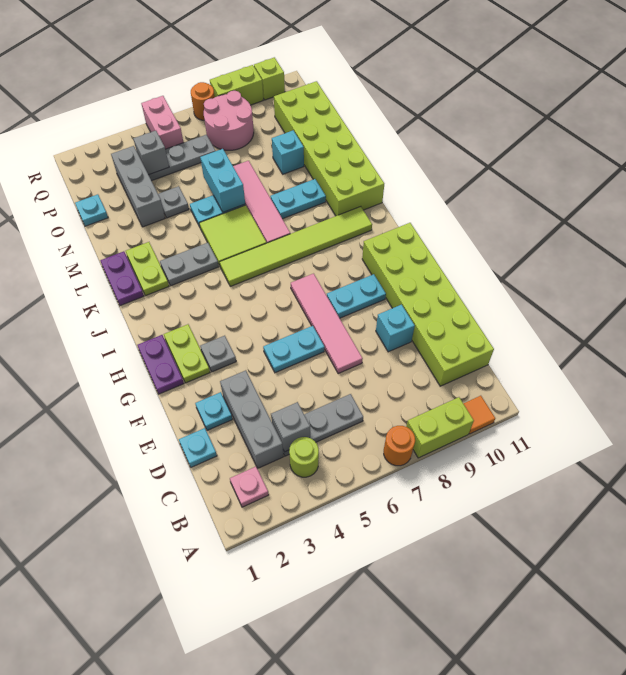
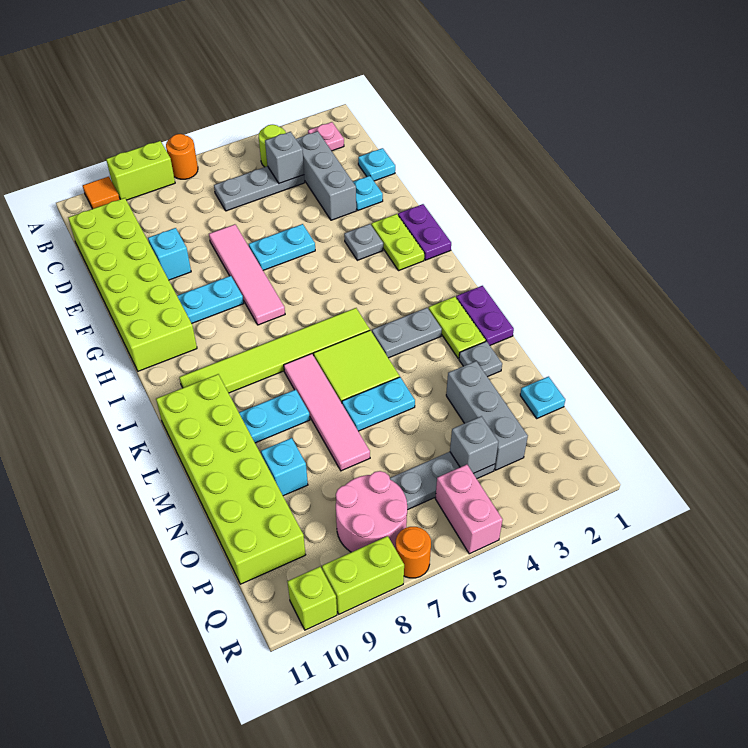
cyan 1x2 brick [200,149,245,212] -> none
grey 1x1 plate [158,186,189,218] -> grey 1x1 plate moved to [459,341,502,377]

